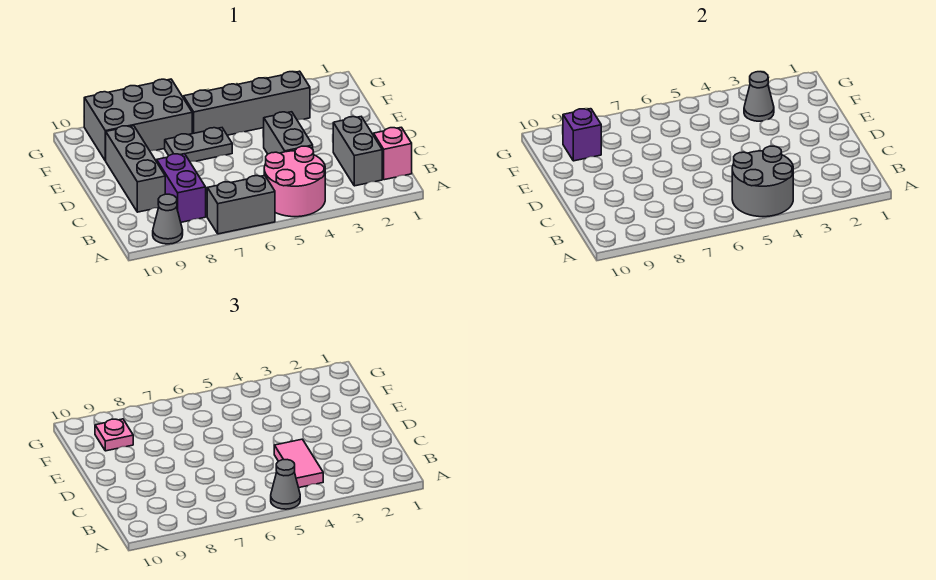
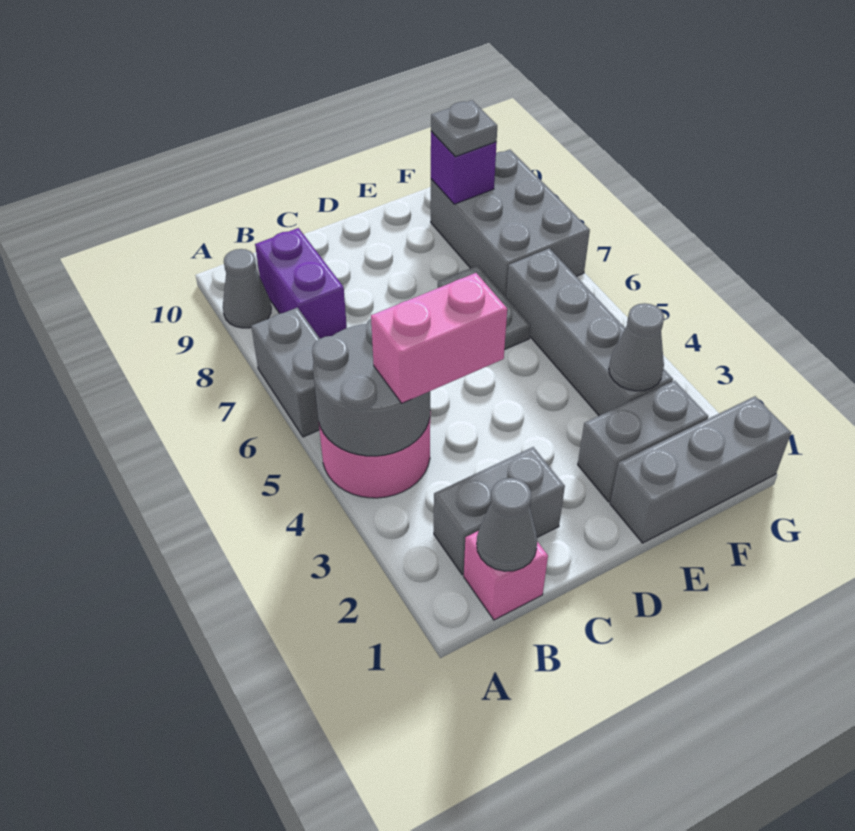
grey 1x1 cone [271,460,300,509] -> grey 1x1 cone moved to [477,478,537,571]
pink 1x2 tile [274,439,323,488] -> pink 1x2 brick [371,273,507,403]
purple 1x2 brick [157,154,206,222] -> purple 1x2 brick turned to [255,228,347,339]
grey 1x2 brick [264,112,313,154] -> grey 1x2 brick moved to [578,381,708,502]
grey 1x3 brick [106,126,165,212] -> grey 1x3 brick moved to [610,396,791,543]
pink 1x1 plate [95,419,133,451] -> grey 1x1 plate [431,100,497,157]

